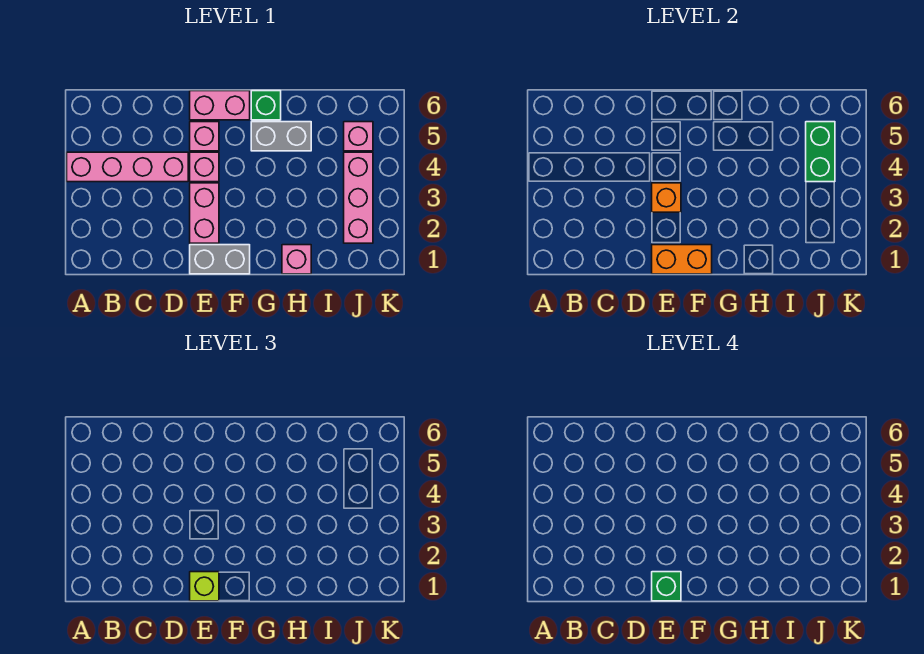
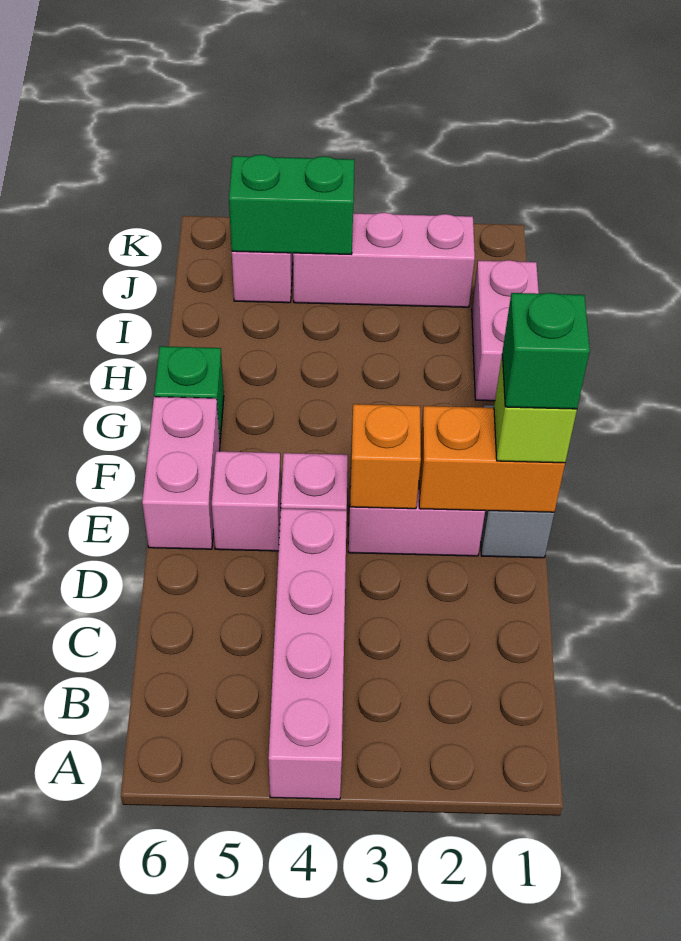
orange 1x2 brick [652,245,712,274] -> orange 1x2 brick turned to [419,406,565,512]
grey 1x2 brick [251,122,311,151] -> none
pink 1x1 brick [282,245,311,274] -> pink 1x2 brick [472,260,539,401]

